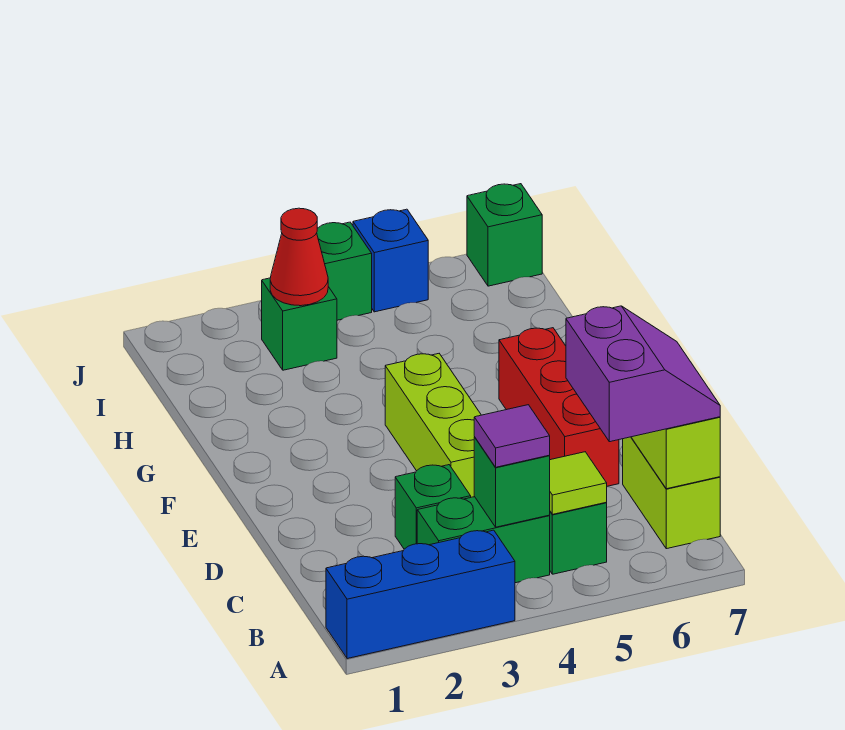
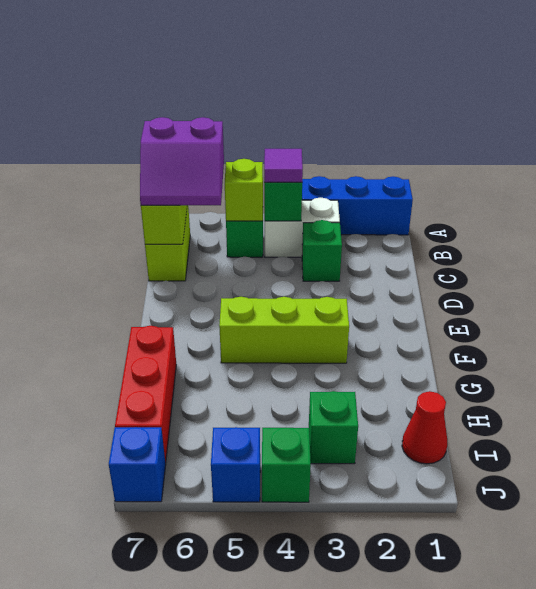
green 1x2 brick [417,497,550,583] -> white 1x2 brick [265,198,340,257]
lime 1x1 tile [550,452,607,514] -> lime 1x1 brick [225,159,263,221]
purple 2x2 slope [566,306,720,442] -> purple 2x2 slope turned to [140,117,224,205]
lime 1x3 brick [385,354,481,497] -> lime 1x3 brick turned to [219,297,349,363]
red 1x3 brick [499,328,619,486] -> red 1x3 brick moved to [115,326,176,463]
red 1x1 cone [270,208,328,306] -> red 1x1 cone moved to [402,391,447,464]
green 1x1 brick [467,184,542,286] -> blue 1x1 brick [109,427,166,502]

